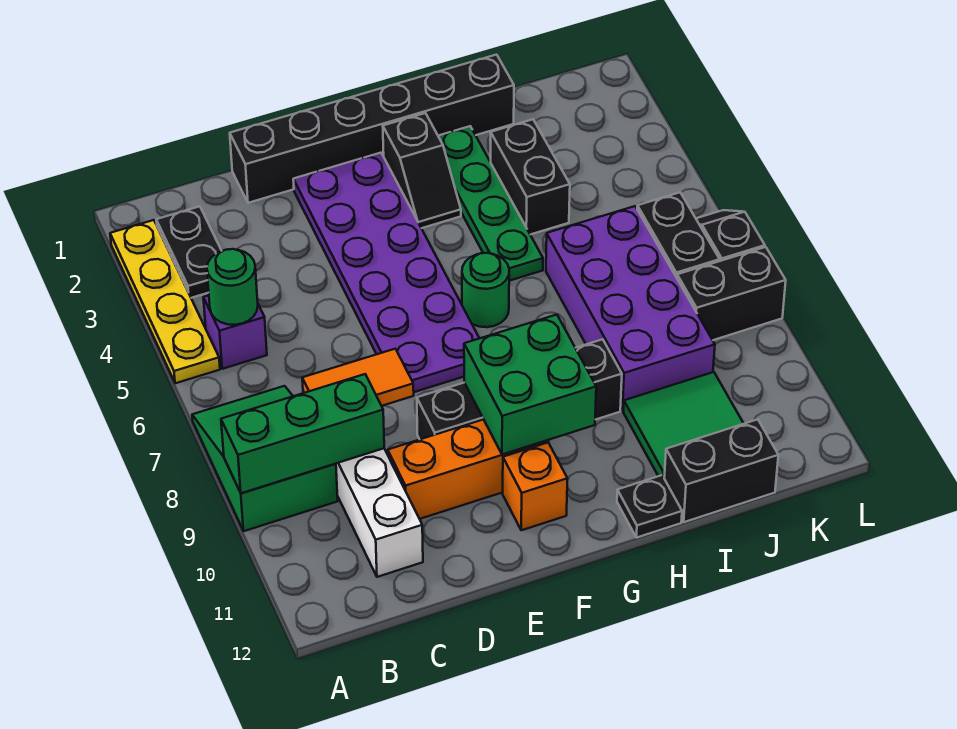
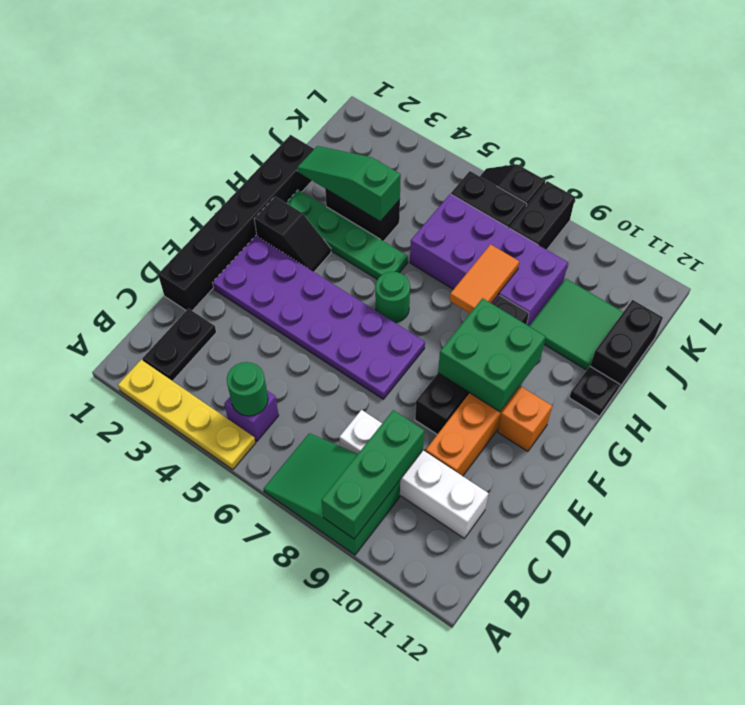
black 1x2 plate [156,206,221,298] -> black 1x2 plate turned to [142,308,216,381]
orange 1x2 tile [302,349,414,406] -> orange 1x2 tile moved to [450,244,519,313]
none -> green 1x3 slope [297,146,401,221]

